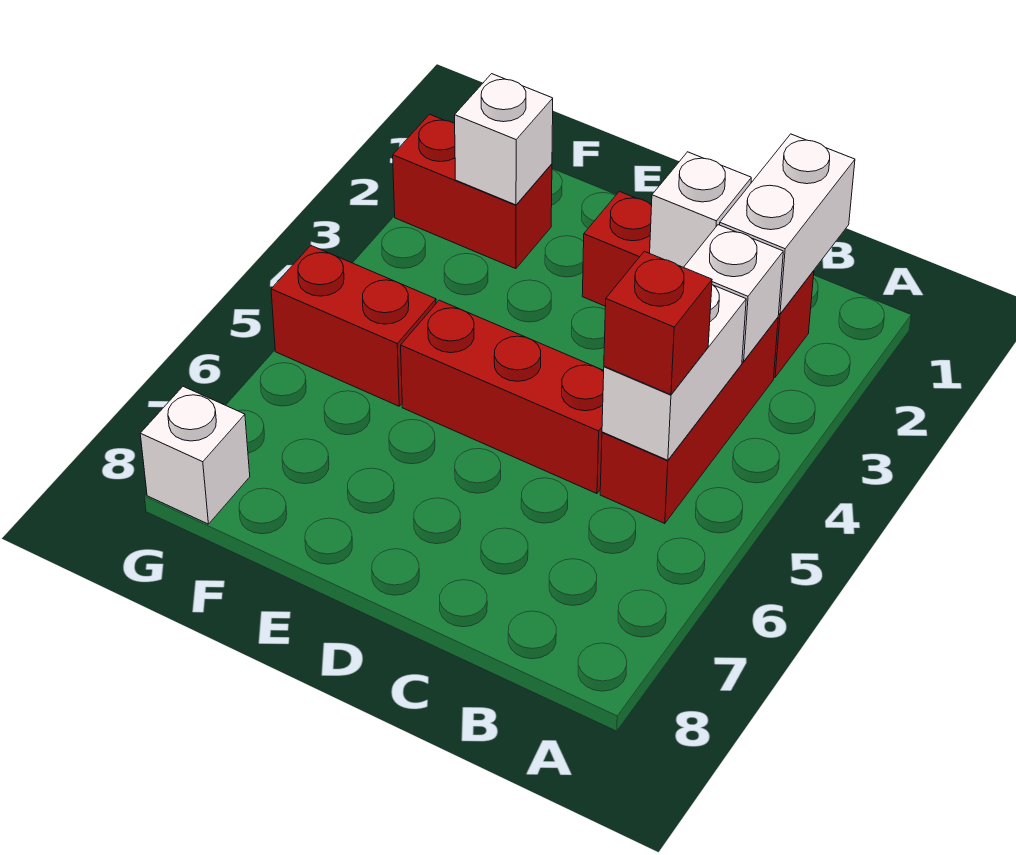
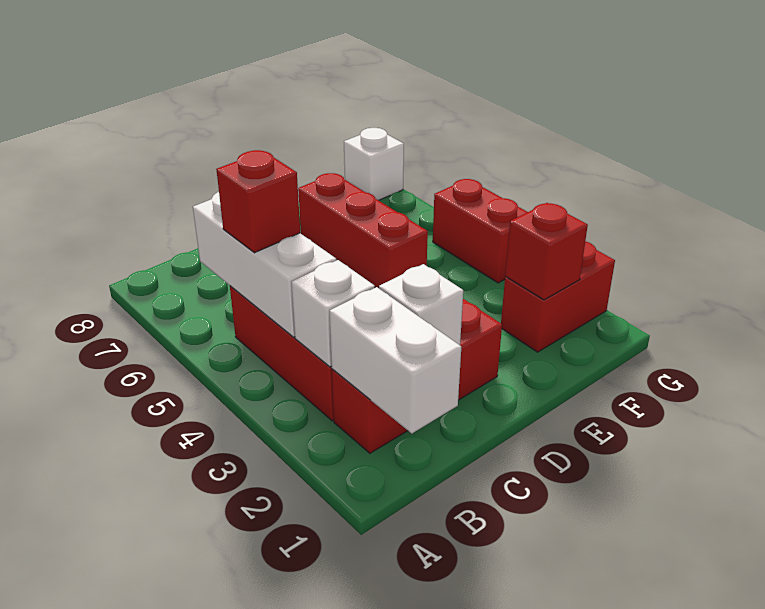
white 1x2 brick [602,285,746,460] -> white 1x3 brick [193,192,336,337]
red 1x3 brick [401,300,604,494] -> red 1x3 brick turned to [298,173,428,288]
white 1x1 brick [455,74,553,205] -> red 1x1 brick [505,203,588,300]
red 1x2 brick [271,246,436,406] -> red 1x2 brick turned to [433,179,527,283]

